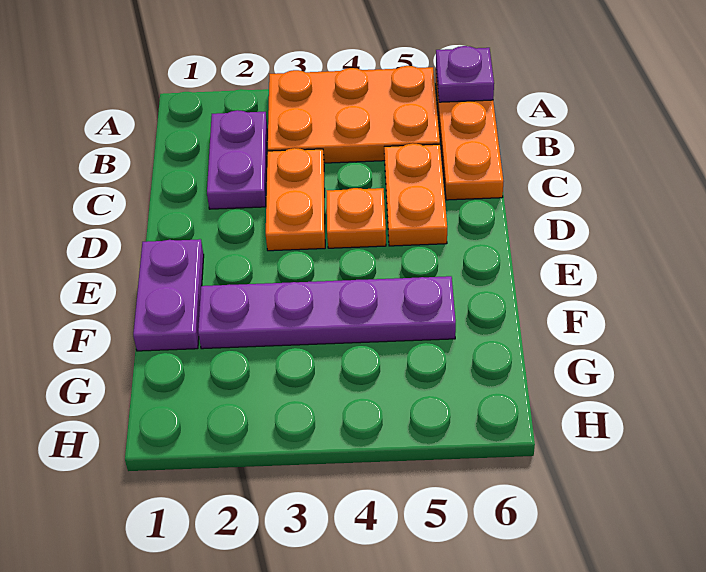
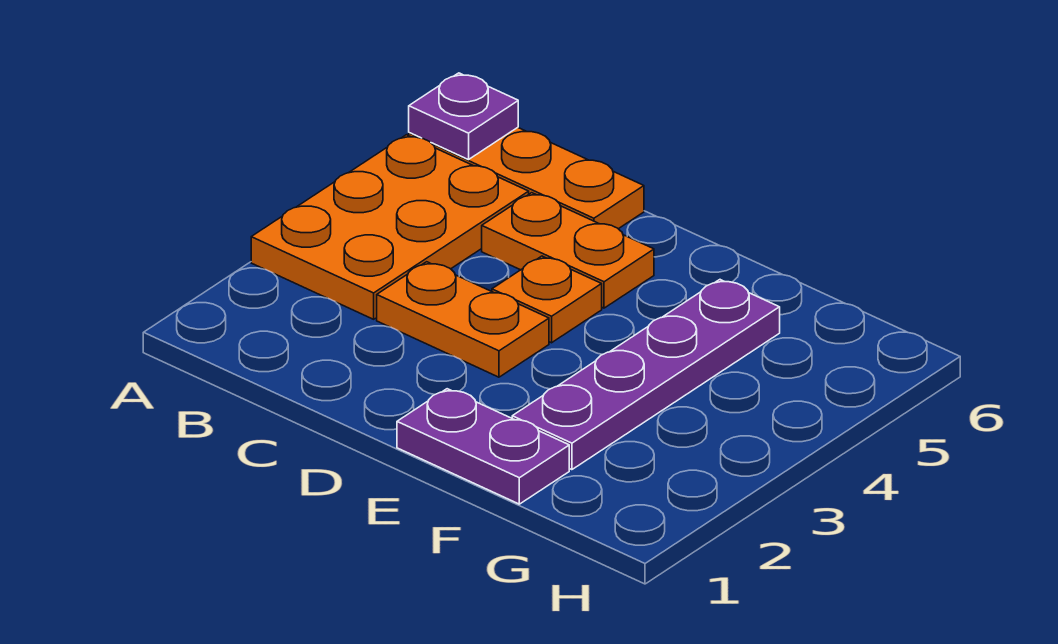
purple 1x2 plate [207,110,267,209] -> none

